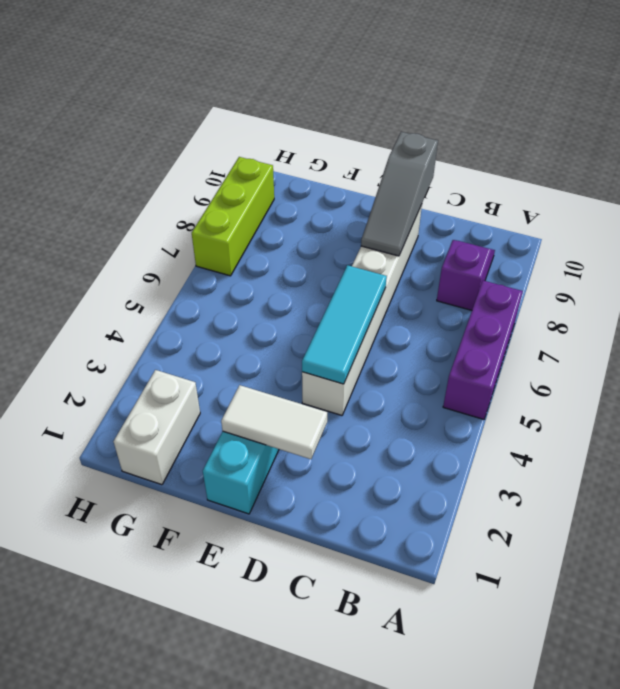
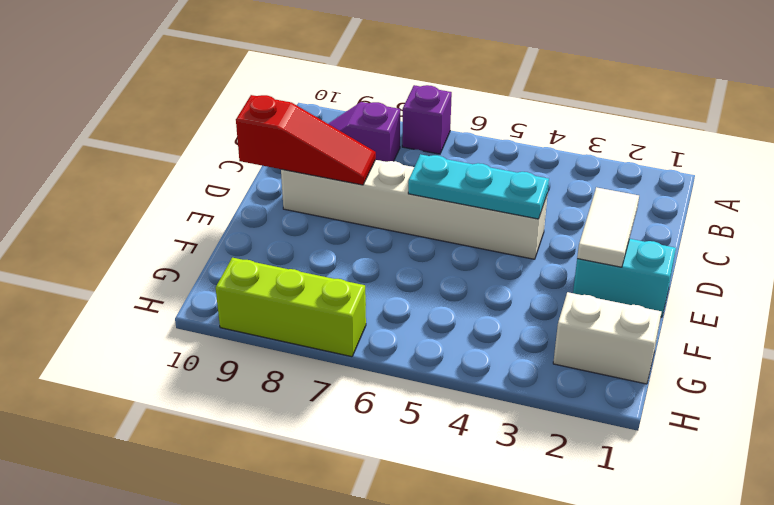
purple 1x3 brick [443,281,523,419] -> purple 1x1 brick [402,85,452,154]
cyan 1x3 tile [302,265,387,384] -> cyan 1x3 plate [408,154,549,219]
grey 1x3 slope [361,132,438,256] -> red 1x3 slope [236,95,376,185]

